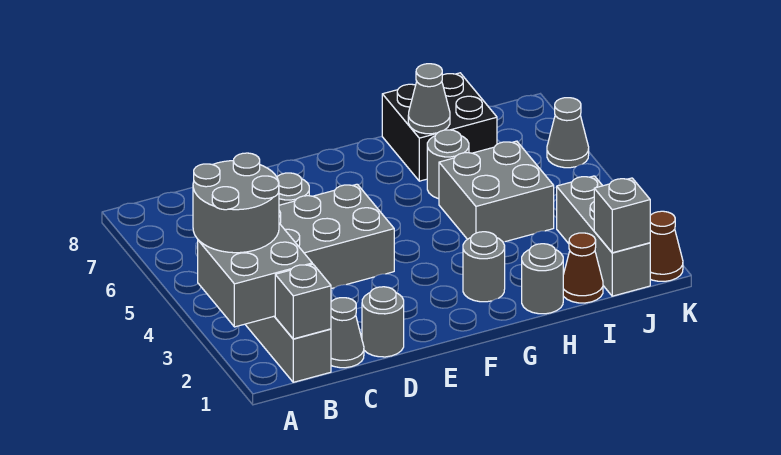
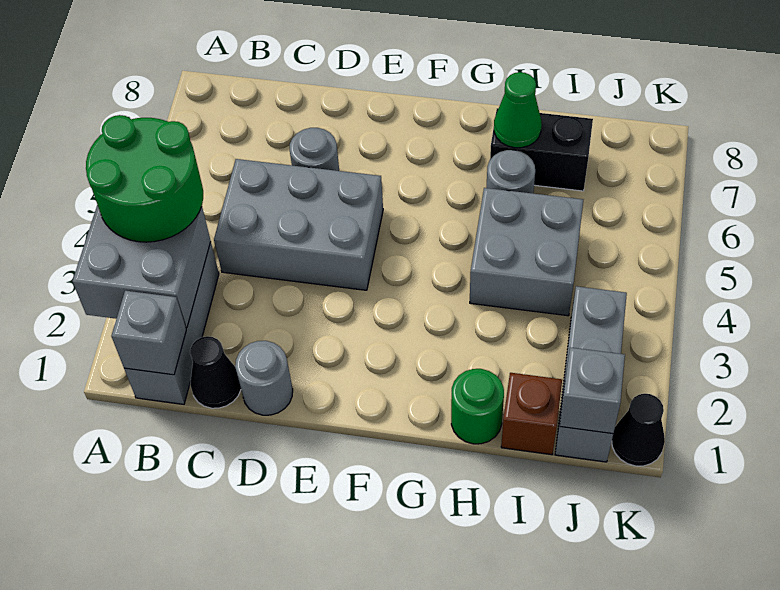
grey 2x2 round brick [193,153,279,253] -> green 2x2 round brick [86,115,203,242]
grey 1x1 cone [331,298,364,368] -> black 1x1 cone [190,336,241,408]
grey 1x1 round brick [463,232,505,302] -> none
grey 1x1 round brick [522,244,563,314] -> green 1x1 round brick [451,369,504,444]
black 2x2 brick [382,73,497,181] -> black 1x2 brick [490,108,593,191]
grey 1x1 cone [408,64,450,134] -> green 1x1 cone [494,72,542,148]
brown 1x1 cone [563,233,603,303] -> brown 1x1 brick [501,373,562,455]
brown 1x1 cone [650,211,683,281] -> black 1x1 cone [612,394,665,466]
grey 1x1 cone [547,98,589,168] -> none

